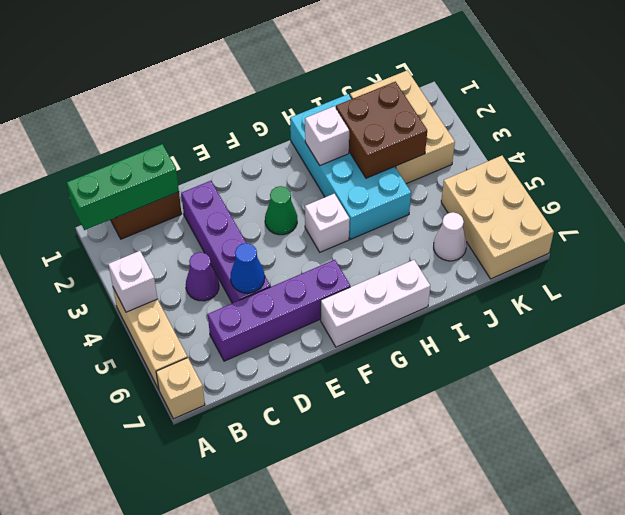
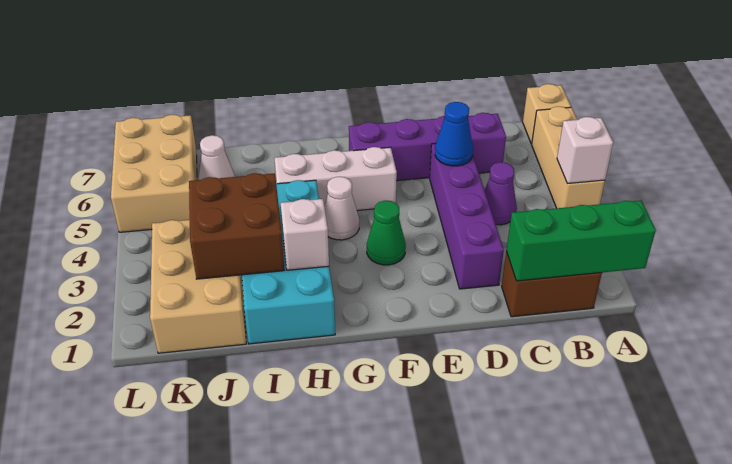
white 1x3 brick [321,260,430,347] -> white 1x3 brick moved to [274,147,397,211]
white 1x1 brick [305,194,350,252] -> white 1x1 cone [325,177,359,240]

